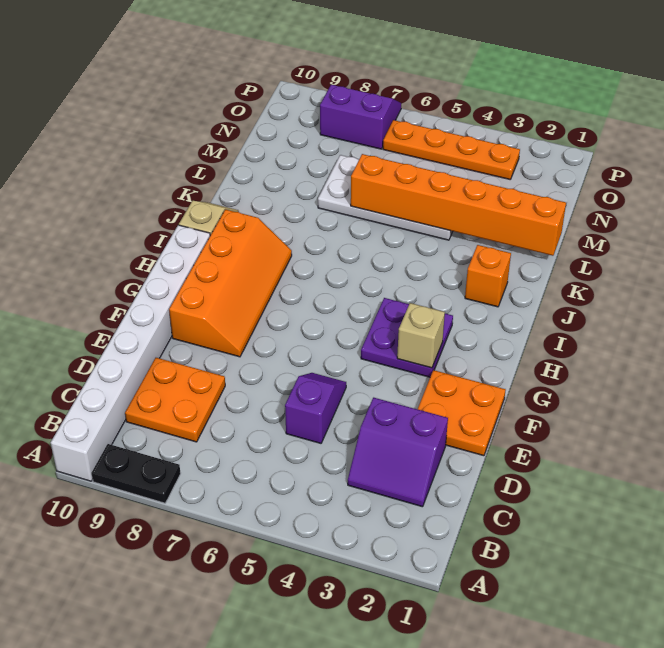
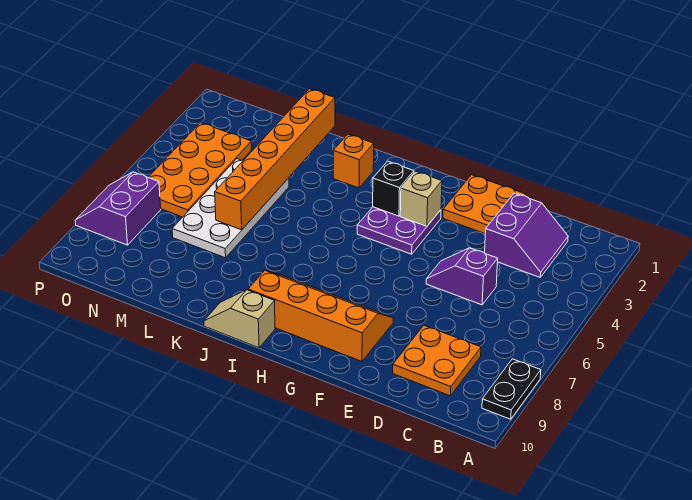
white 1x8 brick [51,225,210,481] -> none
none -> black 1x1 brick [373,161,414,216]
orange 1x4 plate [383,120,520,179] -> orange 2x4 plate [148,123,252,217]

